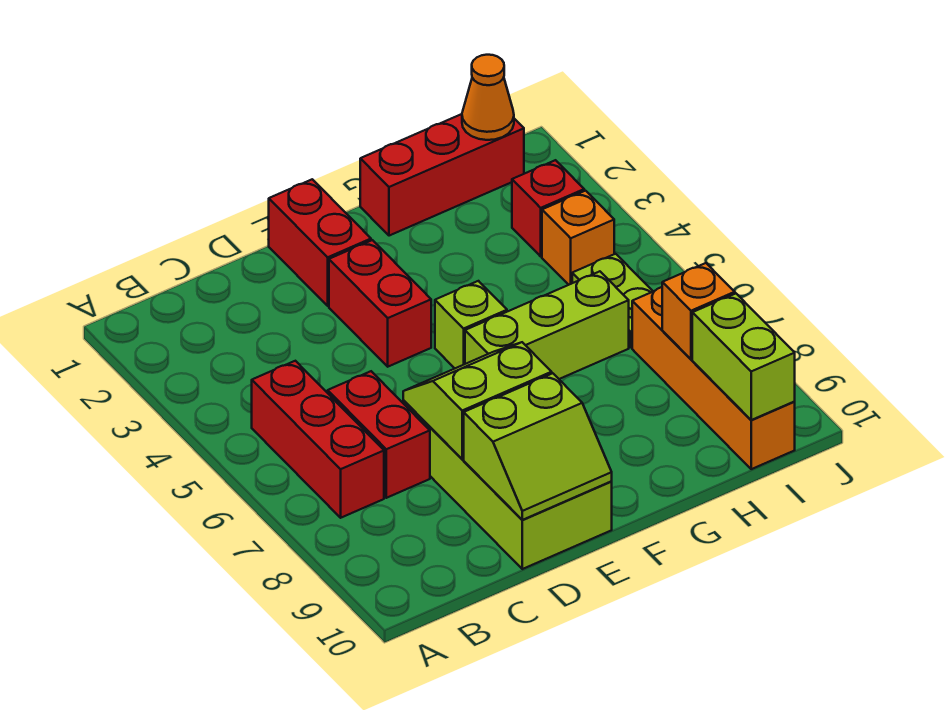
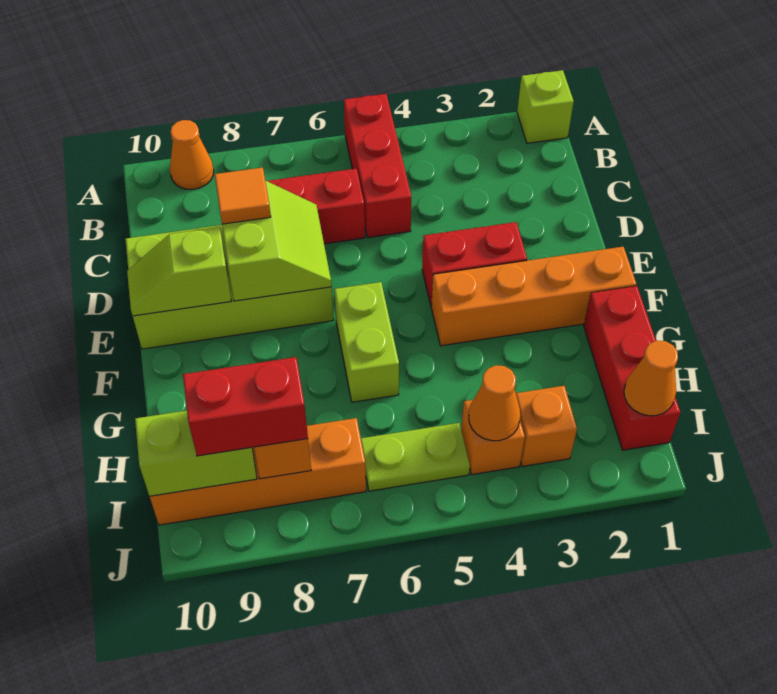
none -> orange 1x1 cone [170,120,214,189]
red 1x3 brick [252,361,384,518] -> red 1x3 brick turned to [344,94,411,238]
none -> orange 1x1 tile [215,167,271,224]
lime 2x2 slope [464,373,612,520] -> lime 1x2 slope [127,227,231,316]
red 1x2 brick [269,179,371,306] -> red 1x2 brick moved to [183,357,308,456]
none -> orange 1x4 brick [431,247,636,346]
lime 1x1 brick [435,281,507,368] -> lime 1x1 brick moved to [517,70,574,143]
lime 1x3 brick [465,271,629,379] -> lime 1x2 brick [334,282,399,402]
red 1x1 brick [512,160,584,256] -> orange 1x1 brick [516,386,577,466]
none -> orange 1x1 cone [469,365,520,441]

